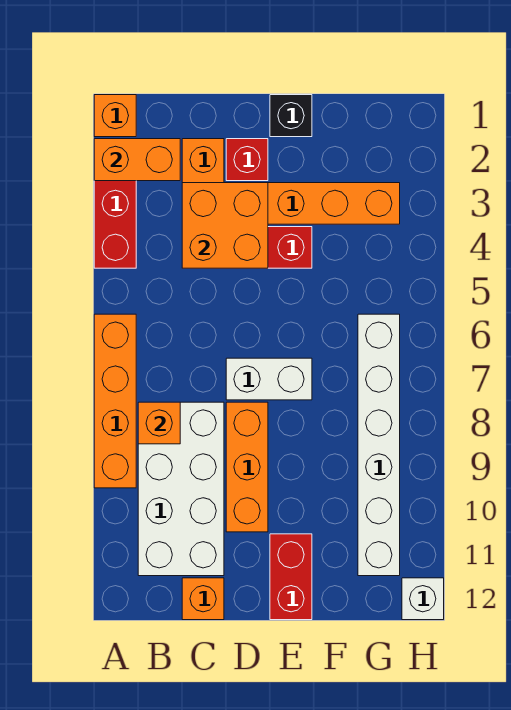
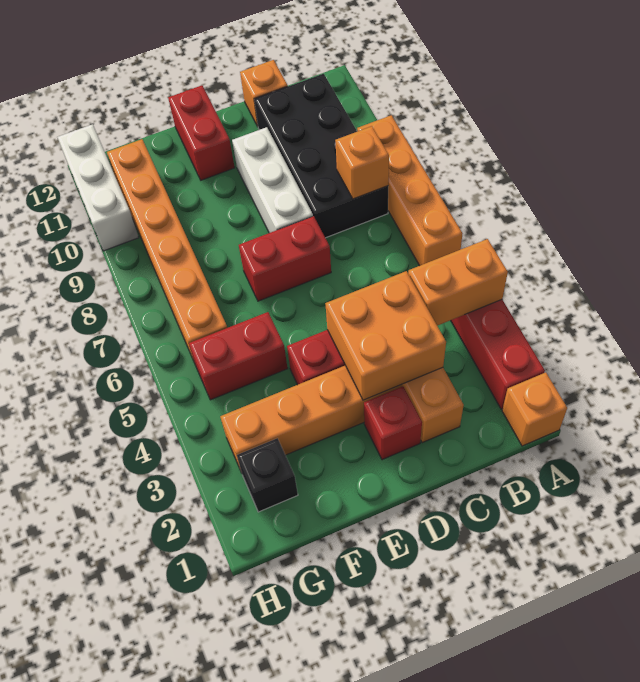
orange 1x2 brick [94,139,180,181] -> orange 1x2 brick moved to [408,239,508,326]
white 2x4 brick [138,402,224,576] -> black 2x4 brick [254,74,388,238]
white 1x2 brick [226,358,312,400] -> red 1x2 brick [239,216,331,301]
orange 1x3 brick [226,402,268,532] -> white 1x3 brick [232,127,313,233]
black 1x1 brick [270,95,312,137] -> black 1x1 brick moved to [237,438,298,512]
none -> red 1x2 brick [189,312,288,400]
white 1x6 brick [358,314,400,576] -> orange 1x6 brick [107,139,227,363]
white 1x1 brick [402,578,444,620] -> white 1x3 brick [57,124,139,251]

